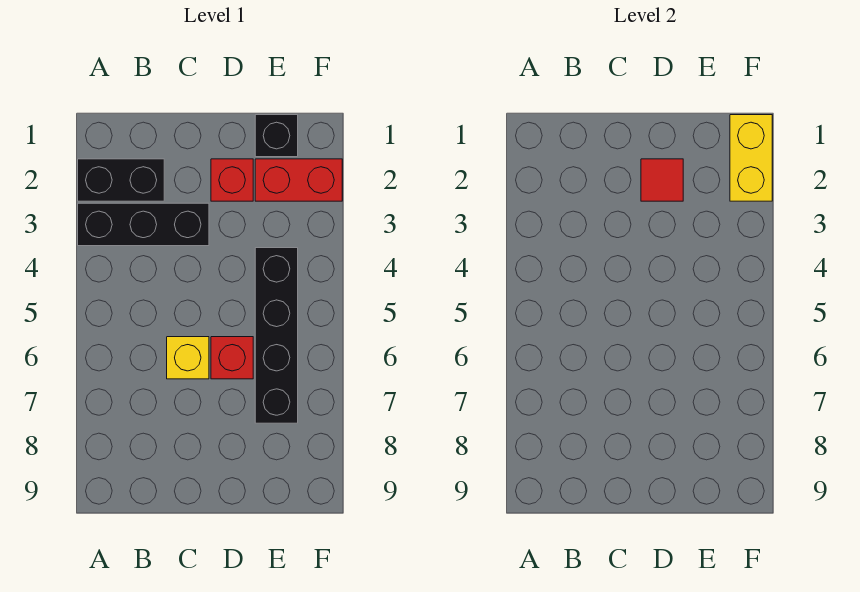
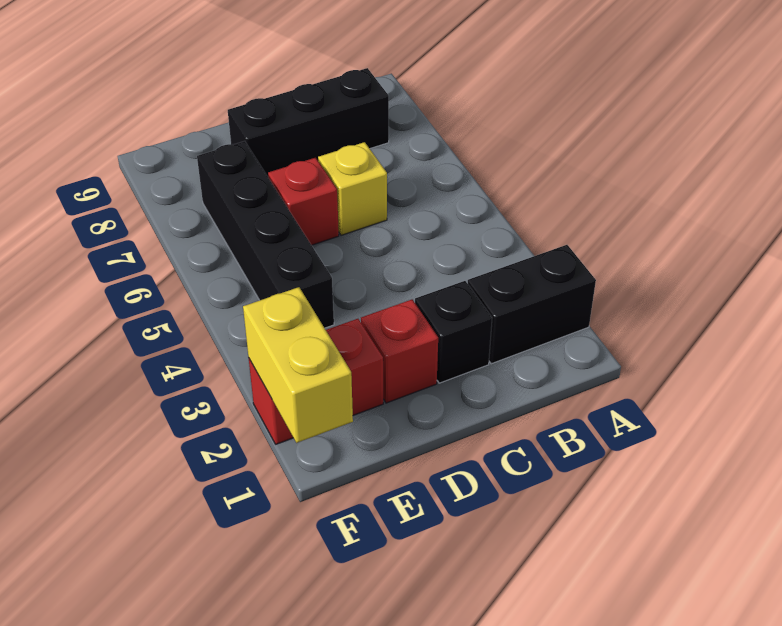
black 1x3 brick [78,203,209,246] -> black 1x3 brick moved to [228,68,389,177]
red 1x1 tile [641,159,683,201] -> none
black 1x1 brick [255,115,298,157] -> black 1x1 brick moved to [415,281,492,383]

